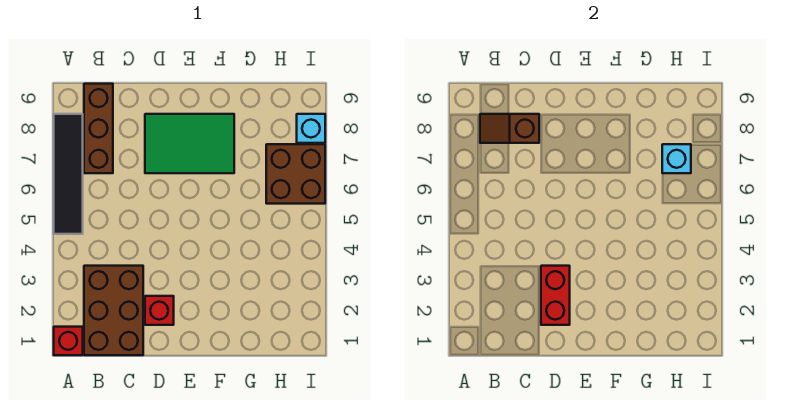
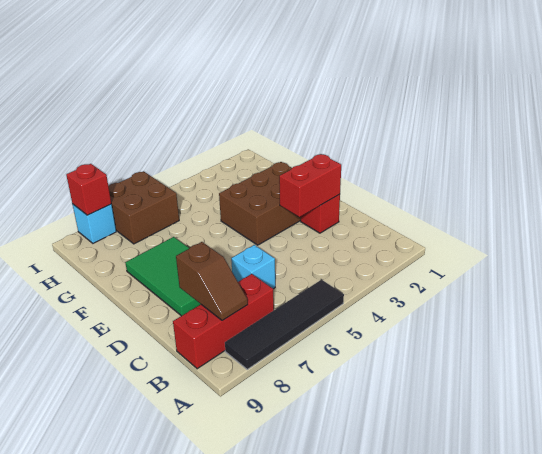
red 1x1 brick [54,327,83,355] -> red 1x1 brick moved to [66,164,111,215]
brown 2x3 brick [84,266,143,355] -> brown 2x3 brick moved to [219,162,301,245]
brown 1x3 brick [84,84,113,173] -> red 1x3 brick [173,274,274,369]
cyan 1x1 brick [662,144,691,173] -> cyan 1x1 brick moved to [231,245,275,289]

